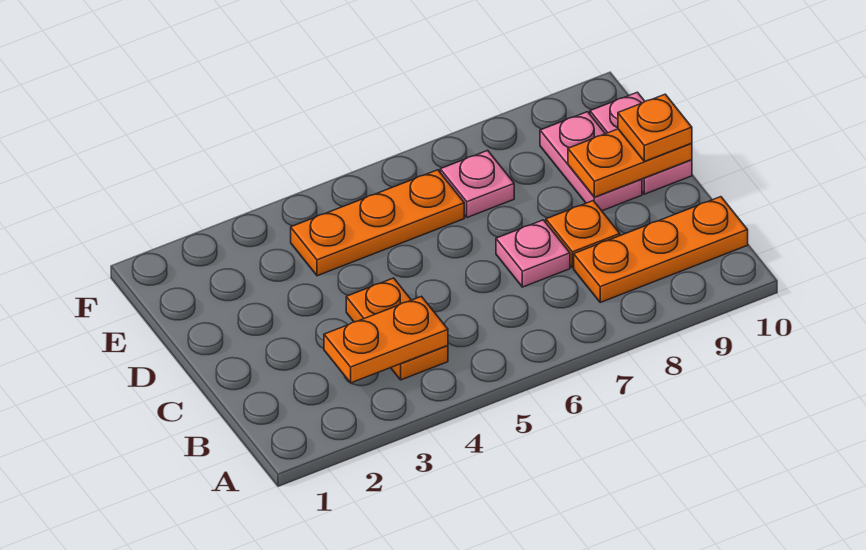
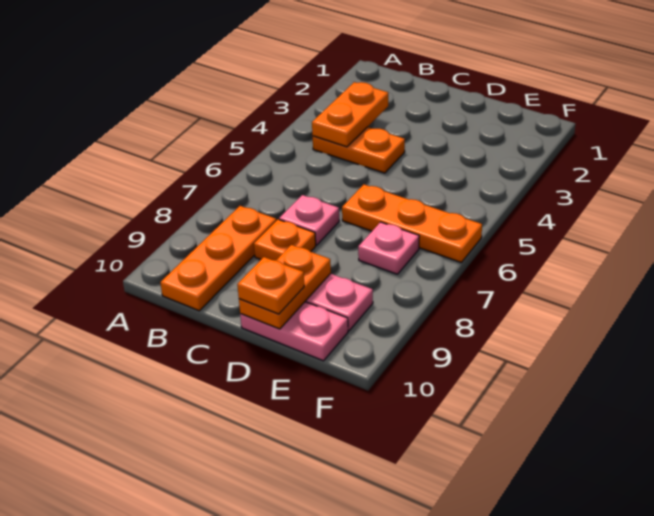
orange 1x3 plate [291,170,464,276] -> orange 1x3 plate turned to [342,184,482,262]

